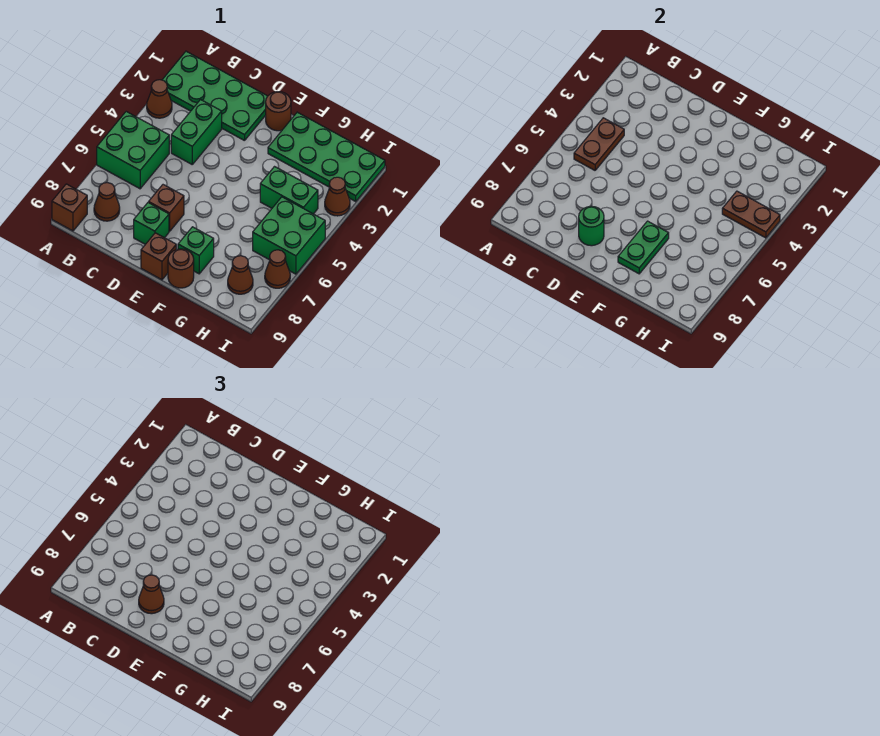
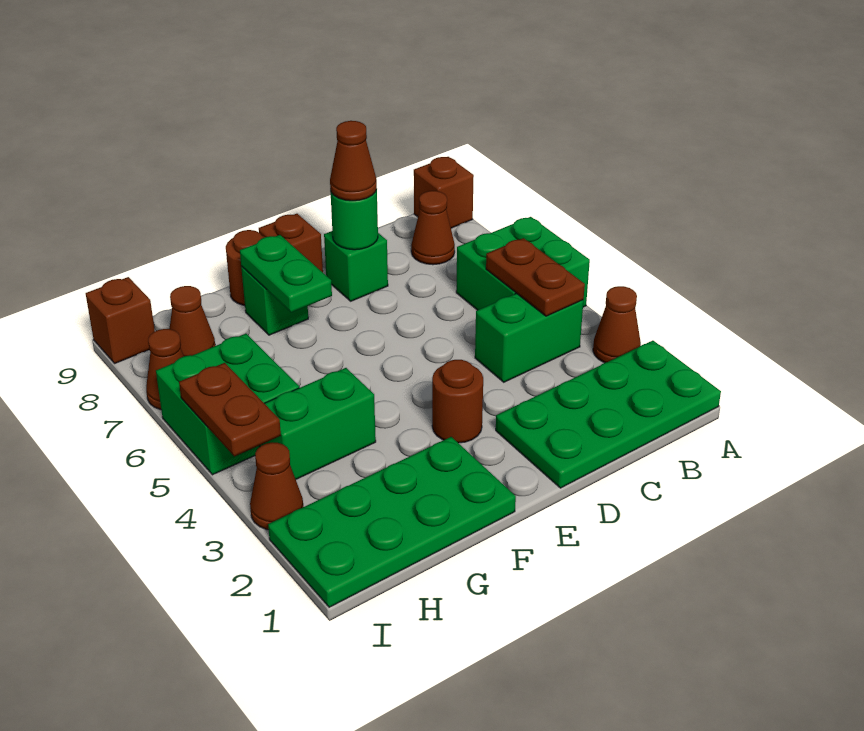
green 1x2 brick [171,100,222,164] -> green 1x2 brick turned to [475,293,583,382]
brown 1x1 brick [149,185,184,231] -> brown 1x1 brick moved to [86,277,155,363]
brown 1x1 round brick [266,92,291,131] -> brown 1x1 round brick moved to [432,360,483,443]
brown 1x2 plate [722,191,780,238] -> brown 1x2 plate turned to [179,363,281,456]

